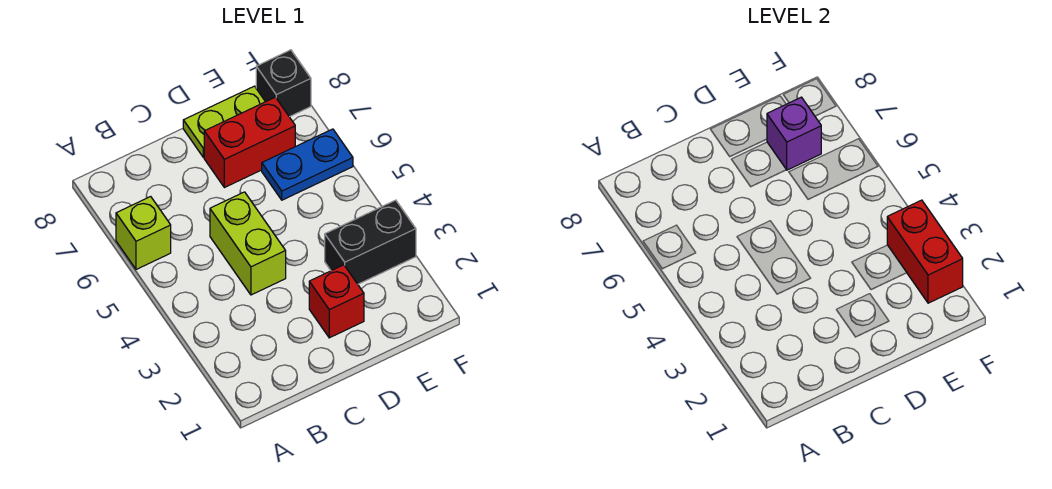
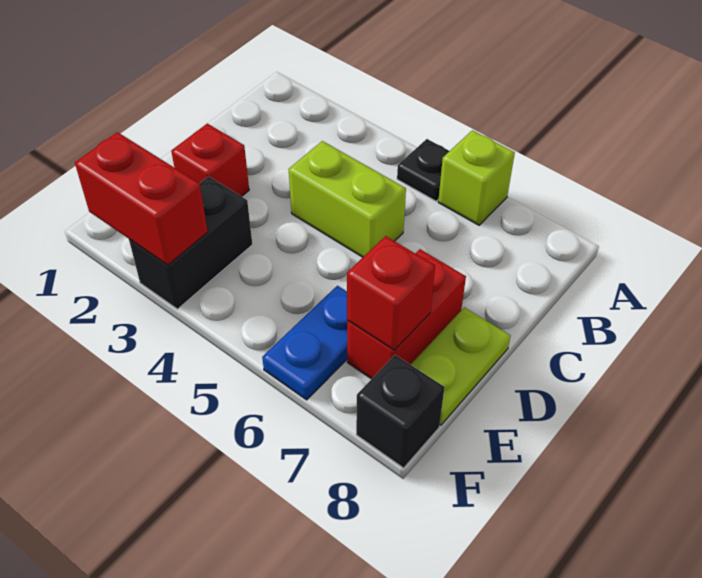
none -> black 1x1 plate [397,139,449,201]
purple 1x1 brick [767,97,821,170] -> red 1x1 brick [347,236,435,350]

